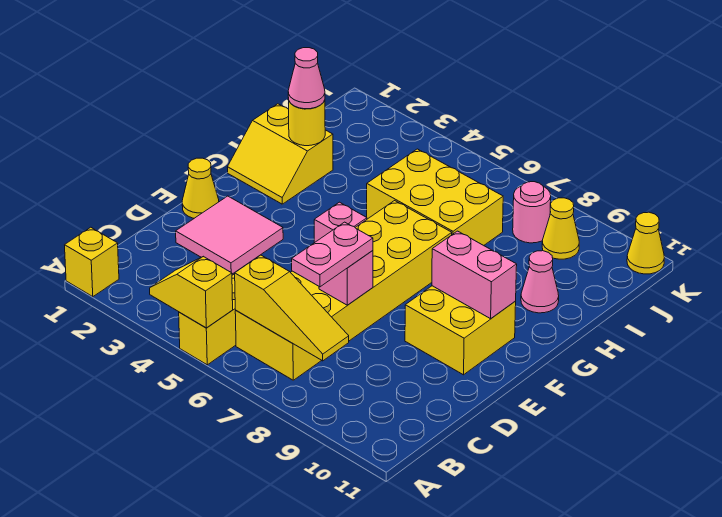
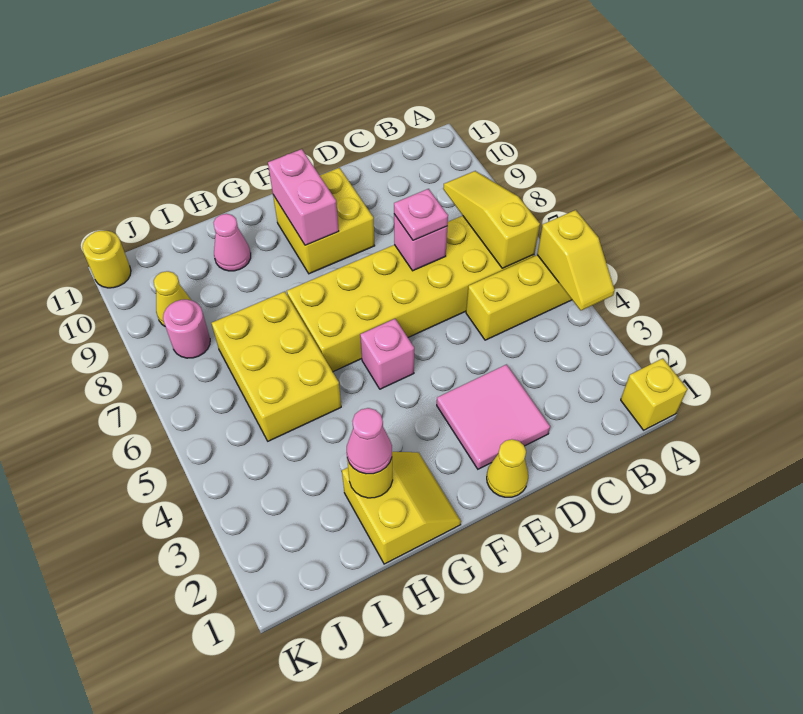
pink 1x2 plate [292,222,373,287] -> pink 1x1 plate [394,189,448,240]
yellow 1x1 cone [627,212,665,274] -> yellow 1x1 round brick [82,231,131,288]

